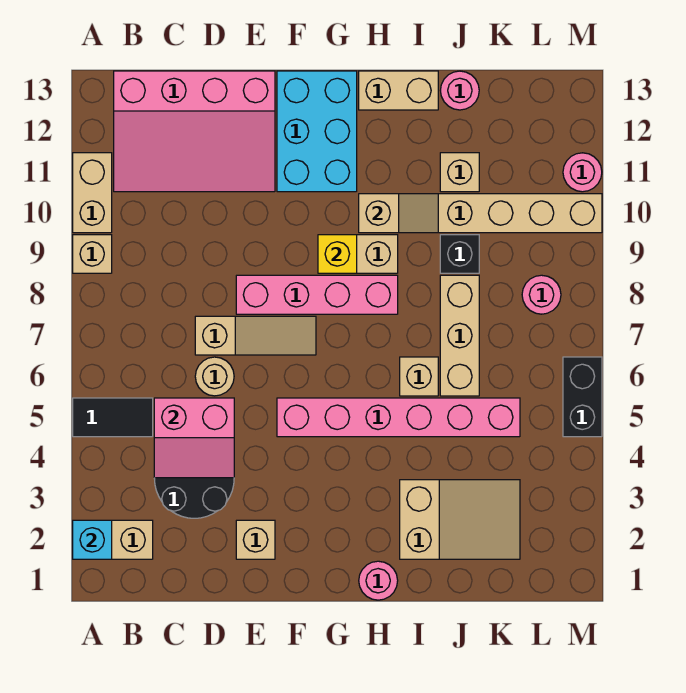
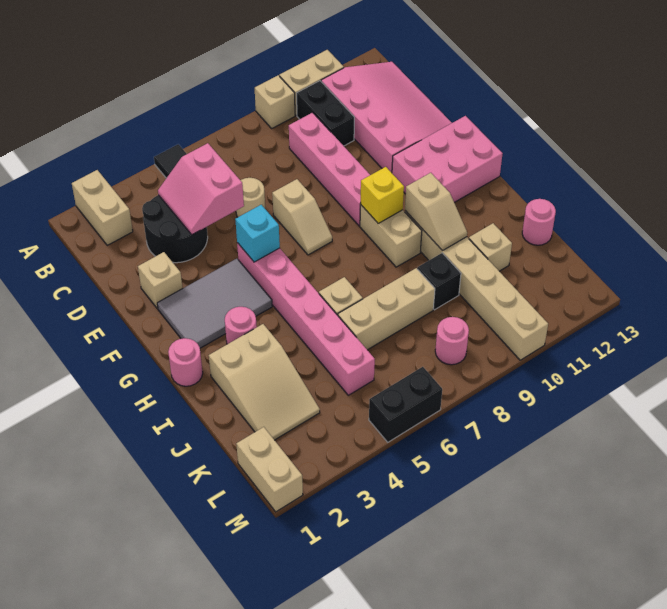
cyan 1x1 brick [73,520,112,559] -> cyan 1x1 brick moved to [235,205,280,262]
none -> black 1x2 brick [297,81,354,146]
pink 3x4 slope [114,71,275,192] -> pink 3x4 slope turned to [321,62,452,173]
tan 1x3 slope [195,316,316,355] -> tan 1x2 slope [272,179,332,255]
pink 1x4 brick [236,275,398,314] -> pink 1x4 brick moved to [289,113,370,226]
none -> grey 2x3 tile [157,259,272,348]
cyan 2x3 brick [277,71,357,192] -> pink 2x3 brick [392,116,503,202]
tan 1x2 brick [359,71,438,110] -> tan 1x2 brick moved to [236,427,303,512]
pink 1x1 round brick [563,153,602,192] -> pink 1x1 round brick moved to [225,307,257,344]

